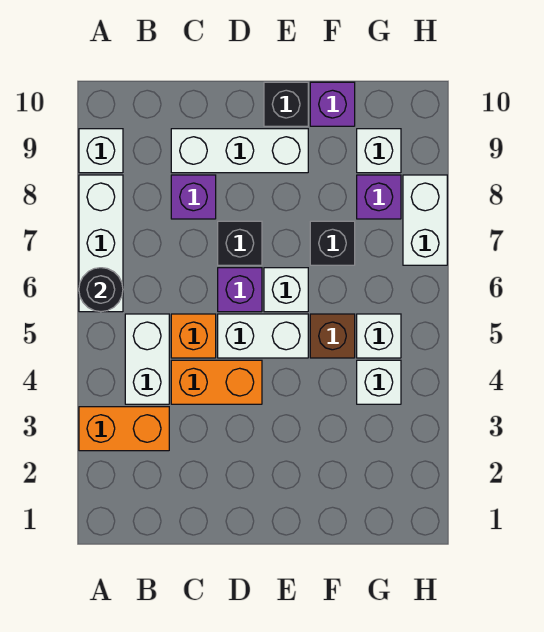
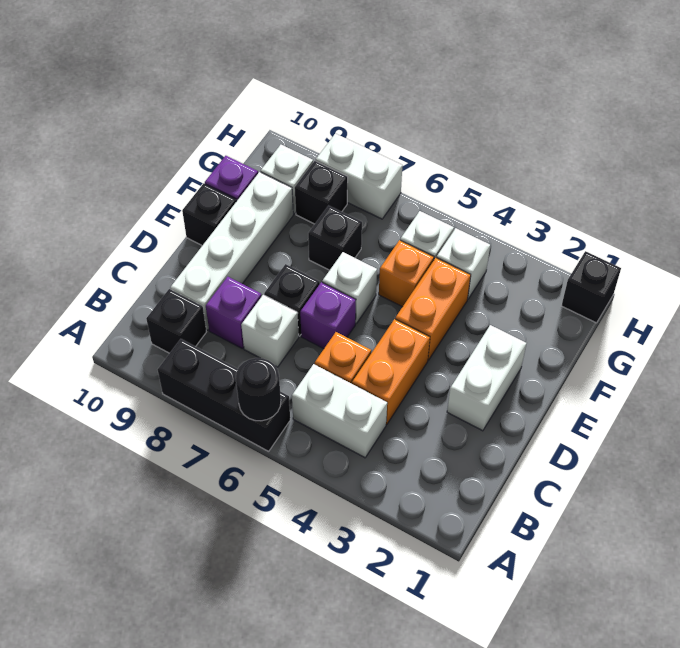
orange 1x2 brick [79,407,169,451] -> orange 1x2 brick moved to [395,258,471,360]
white 1x3 brick [79,175,123,312] -> black 1x3 brick [158,339,290,451]
white 1x1 brick [79,129,123,173] -> white 1x1 brick moved to [241,295,299,367]
none -> black 1x1 brick [146,289,206,353]
white 1x3 brick [171,129,308,173] -> white 1x4 brick [170,172,293,330]
white 1x2 brick [218,314,308,358] -> white 1x2 brick moved to [447,325,526,431]
brown 1x1 brick [310,314,355,358] -> orange 1x1 brick [379,240,434,307]
purple 1x1 brick [357,175,401,219] -> black 1x1 brick [295,161,348,224]
none -> black 1x1 brick [562,251,621,323]

